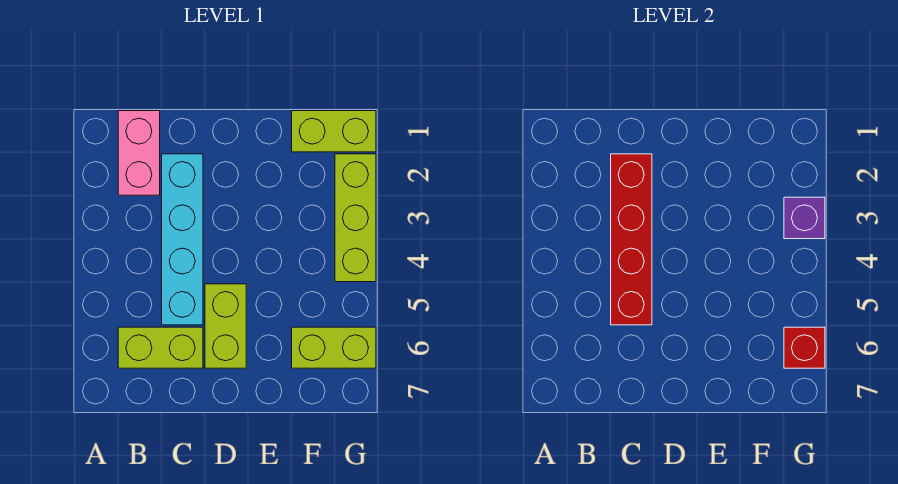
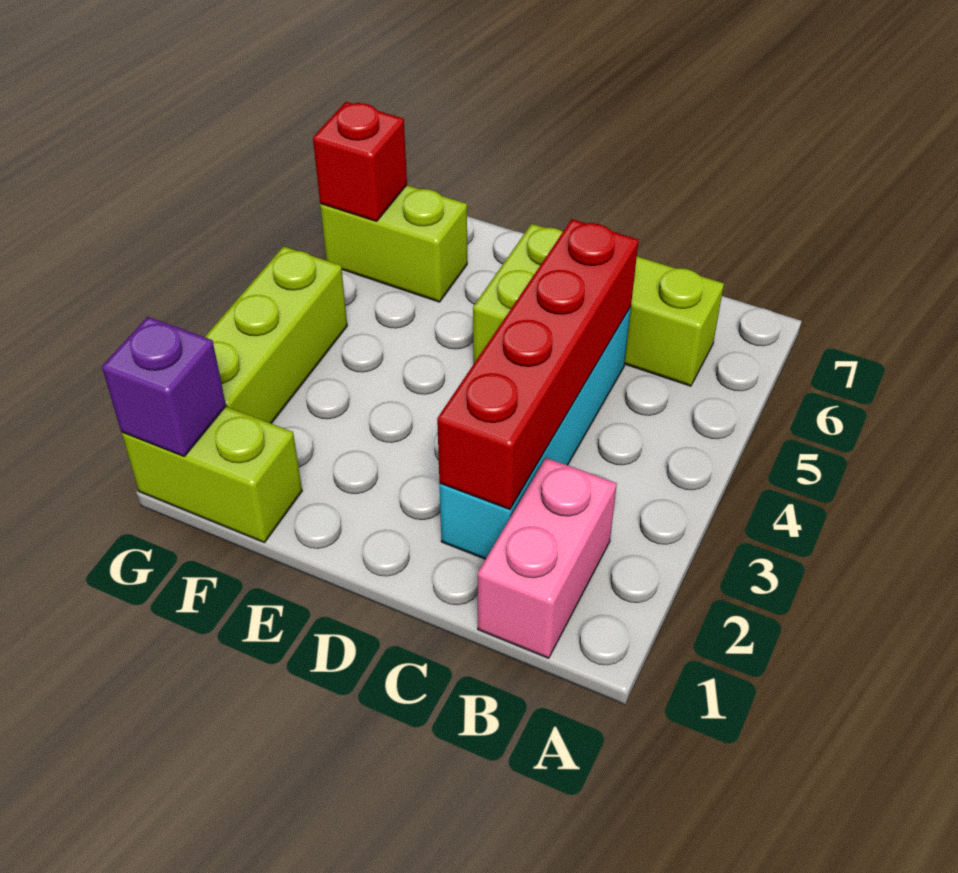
purple 1x1 brick [784,197,825,239] -> purple 1x1 brick moved to [102,317,226,456]

